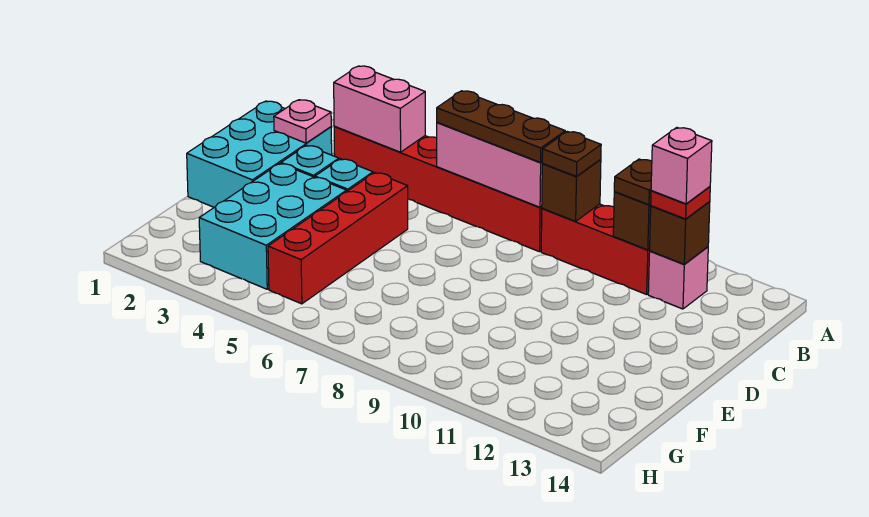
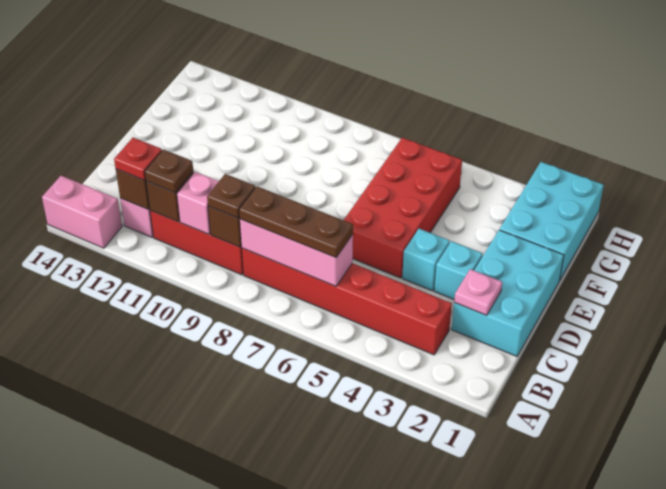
pink 1x2 brick [334,66,425,152] -> pink 1x2 brick moved to [42,176,122,248]
pink 1x1 brick [651,128,712,204] -> pink 1x1 brick moved to [177,172,219,234]
red 1x4 brick [268,173,408,304] -> red 2x4 brick [344,138,462,278]
cyan 2x3 brick [199,163,347,289] -> cyan 2x3 brick moved to [500,162,604,281]

